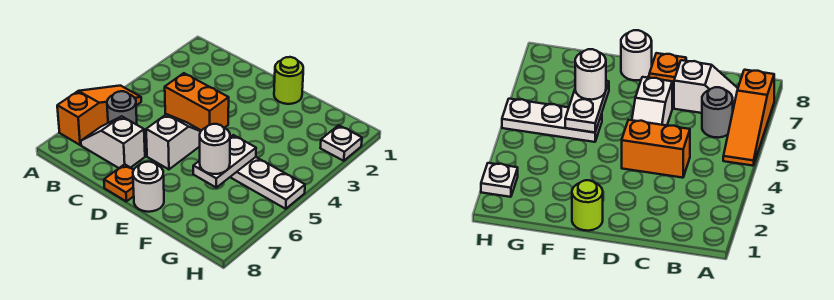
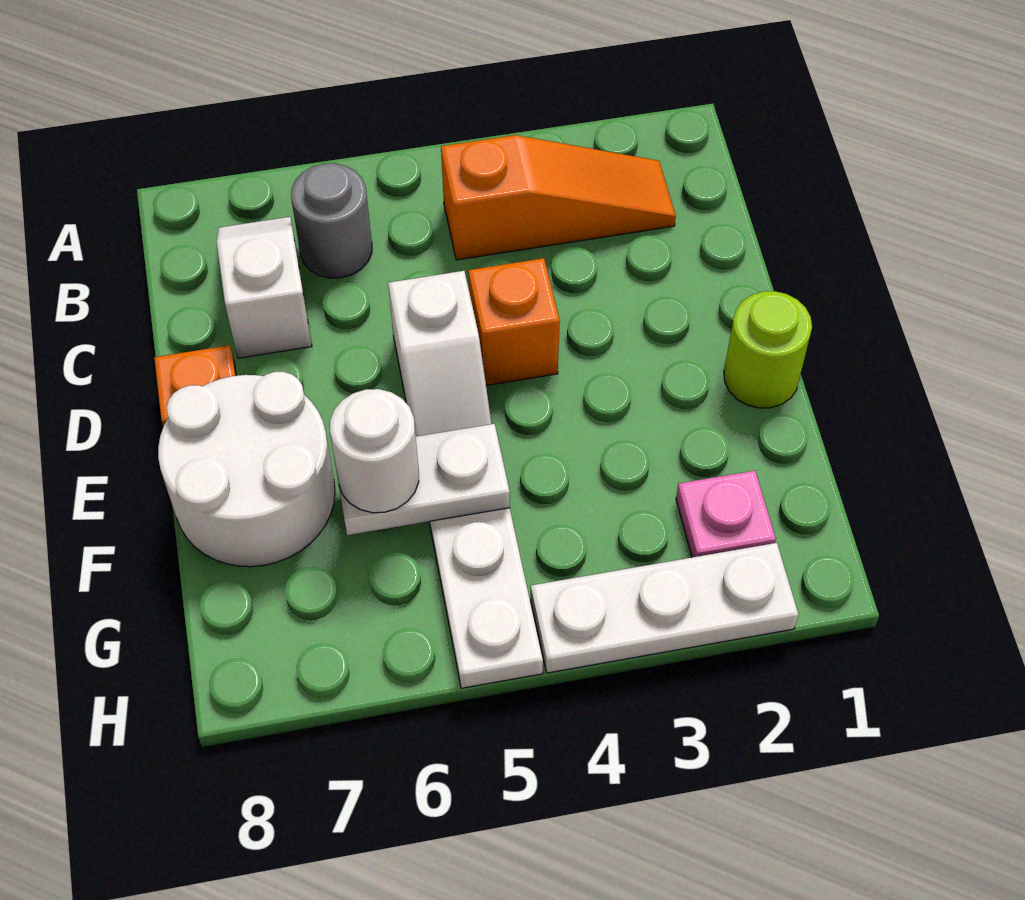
orange 1x3 slope [57,86,141,145] -> orange 1x3 slope moved to [441,135,676,260]
orange 1x2 brick [165,73,229,131] -> orange 1x1 brick [468,258,560,385]
white 1x2 slope [146,114,201,169] -> white 1x2 slope turned to [388,271,491,436]
white 1x1 round brick [133,162,164,212] -> white 2x2 round brick [158,372,335,567]
none -> pink 1x1 plate [676,471,776,557]
white 1x1 plate [320,125,362,161] -> white 1x3 plate [531,543,799,673]

